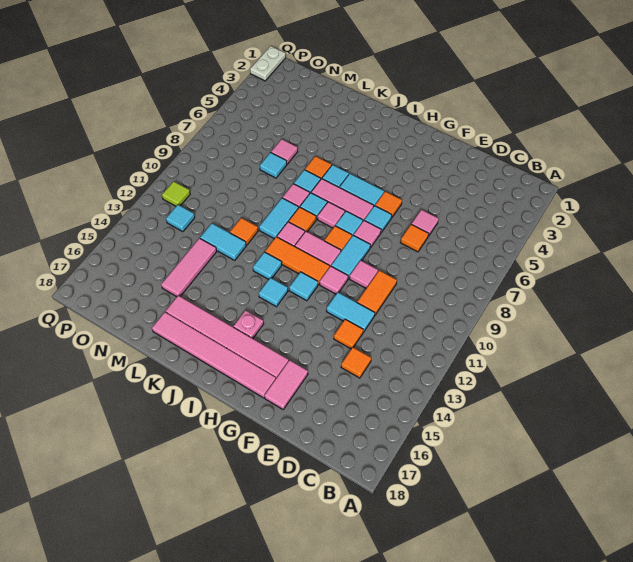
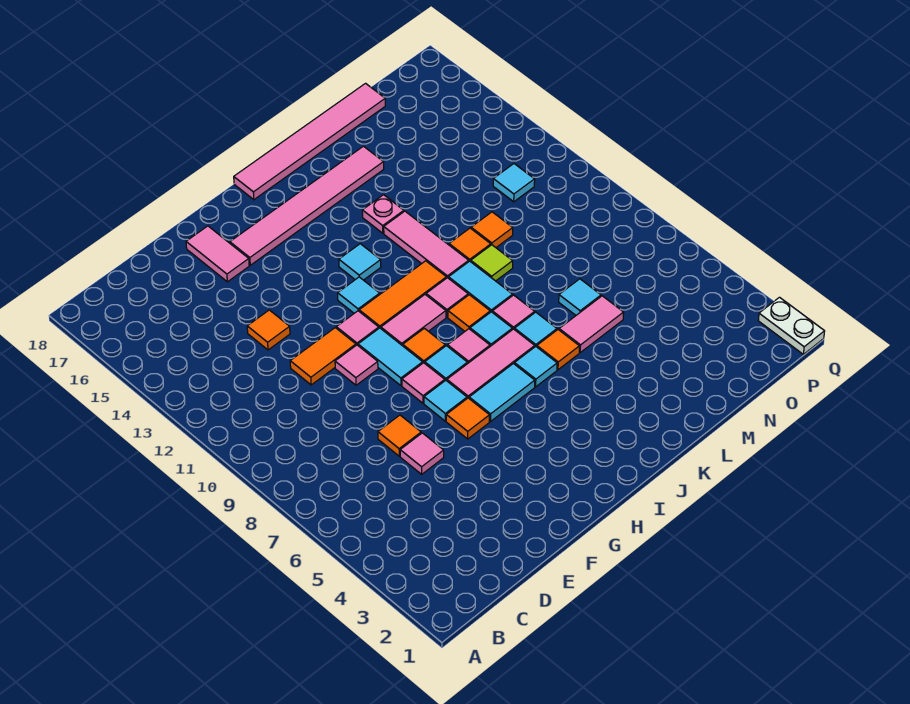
orange 1x1 tile [341,347,371,378] -> orange 1x1 tile moved to [471,212,513,247]
orange 1x2 tile [357,270,397,315] -> orange 1x2 tile turned to [290,328,356,385]
cyan 1x2 tile [327,292,375,332] -> none
pink 1x6 tile [152,312,276,398] -> pink 1x6 tile moved to [234,83,385,200]
pink 1x1 plate [233,310,264,338] -> pink 1x1 plate moved to [362,195,404,233]
cyan 1x1 tile [253,252,282,279] -> none
cyan 1x2 tile [200,223,246,260] -> none
pink 1x1 tile [271,139,298,164] -> pink 1x2 tile [559,296,624,352]
pink 1x3 tile [161,238,217,297] -> pink 1x3 tile moved to [384,211,469,278]
lime 1x1 tile [162,181,190,206] -> lime 1x1 tile moved to [471,245,513,281]

